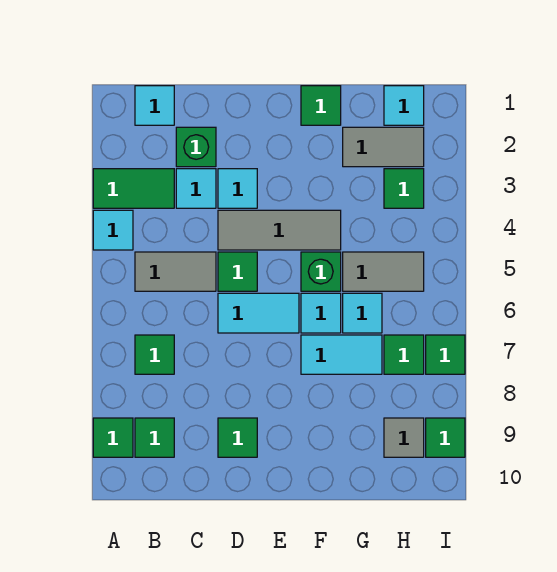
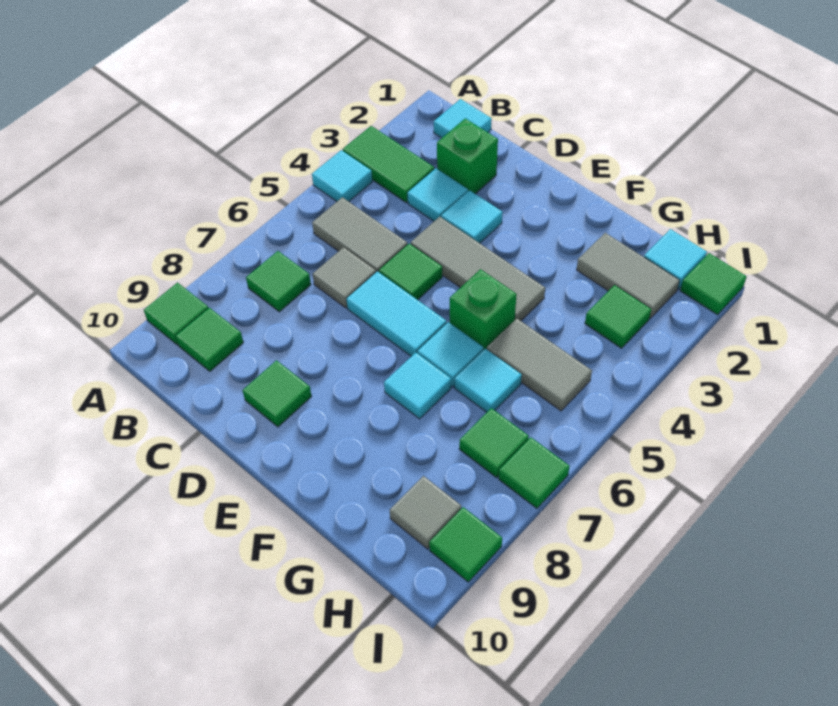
none -> grey 1x1 tile [313,247,376,308]
green 1x1 tile [301,86,341,125] -> green 1x1 tile moved to [680,253,747,315]
cyan 1x2 tile [301,335,382,374] -> cyan 1x1 tile [384,353,451,419]

